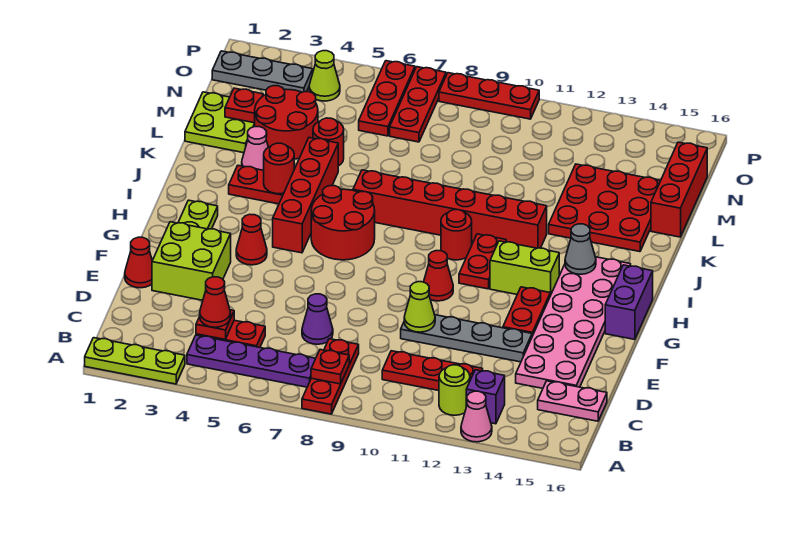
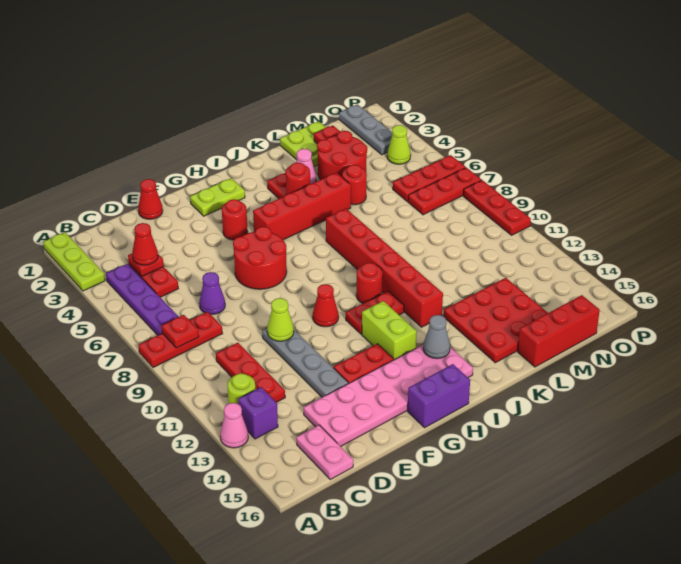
lime 2x2 brick [152,222,231,300] -> none
red 1x1 cone [236,214,267,265] -> red 1x1 round brick [222,199,248,240]
red 2x2 round brick [311,186,375,260] -> red 2x2 round brick moved to [233,227,287,289]

